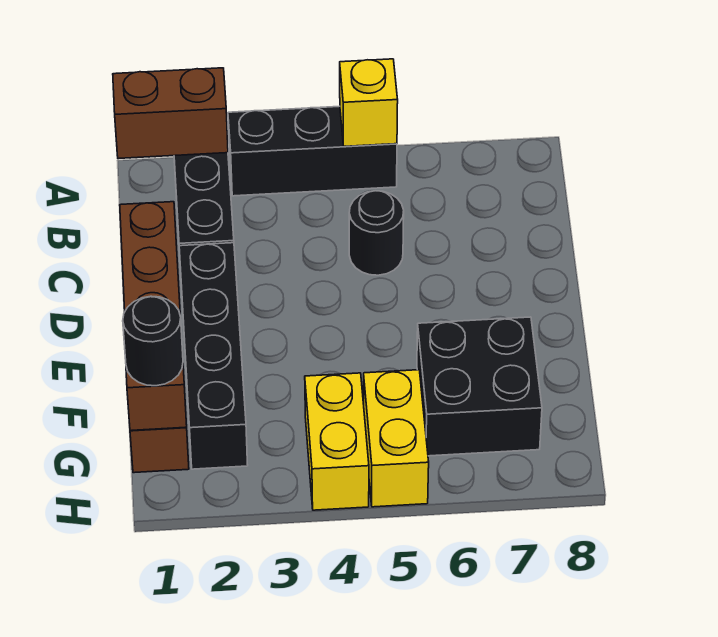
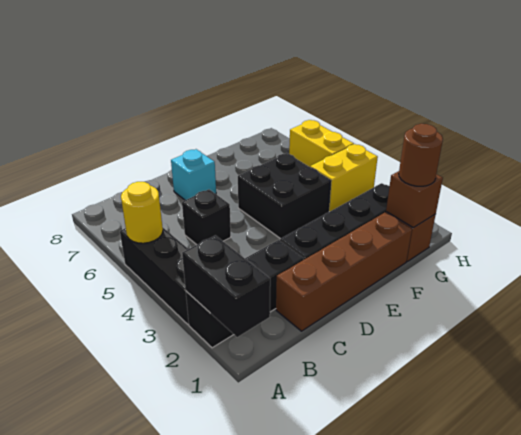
brown 1x2 brick [113,68,228,159] -> black 1x2 brick [182,235,270,337]
yellow 1x1 brick [340,59,398,146] -> yellow 1x1 round brick [121,182,163,243]
black 1x1 round brick [349,191,404,275] -> black 1x1 brick [182,189,231,245]
none -> cyan 1x1 brick [171,149,216,200]
black 2x2 brick [417,317,542,456] -> black 2x2 brick moved to [238,153,332,239]
black 1x1 round brick [123,296,183,386] -> brown 1x1 round brick [399,124,443,186]
yellow 1x2 brick [364,370,429,507] -> yellow 1x2 brick turned to [289,120,354,167]

